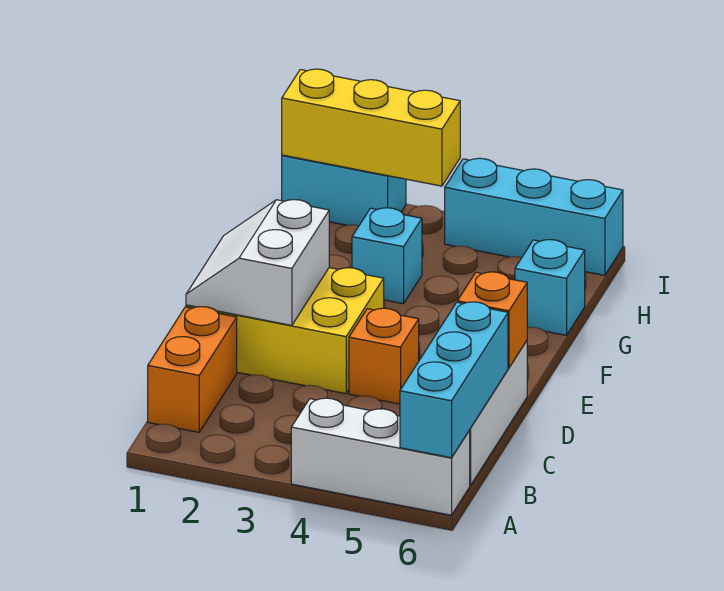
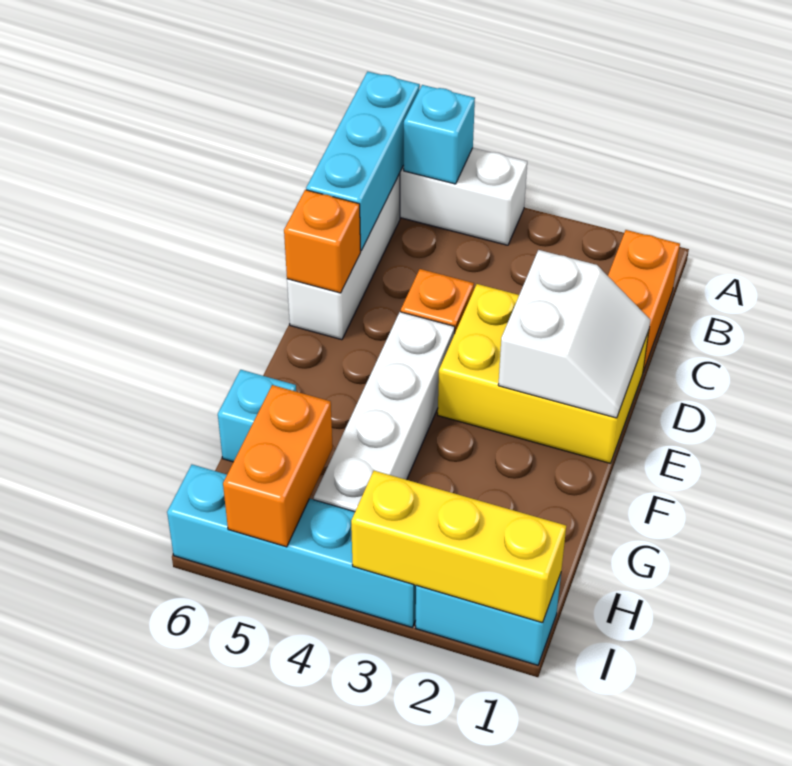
none -> white 1x4 brick [314,312,455,512]
cyan 1x1 brick [352,208,422,304] -> cyan 1x1 brick moved to [404,85,475,184]
none -> orange 1x2 brick [223,385,333,547]
cyan 1x3 brick [445,158,623,276] -> cyan 1x4 brick [167,465,416,627]

